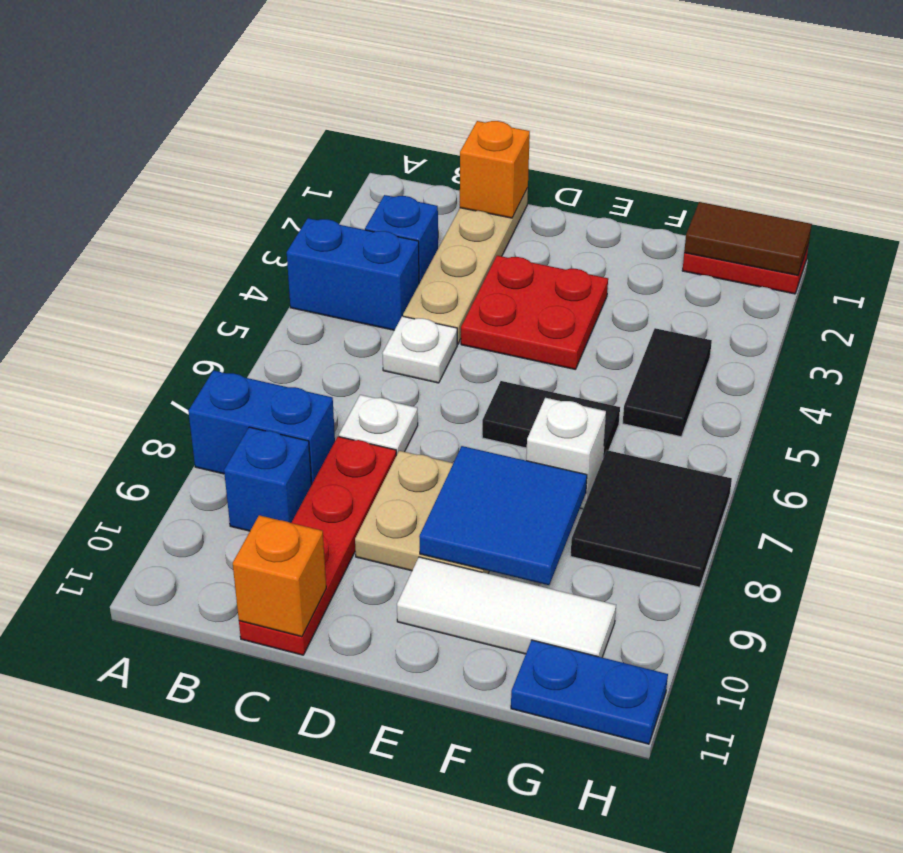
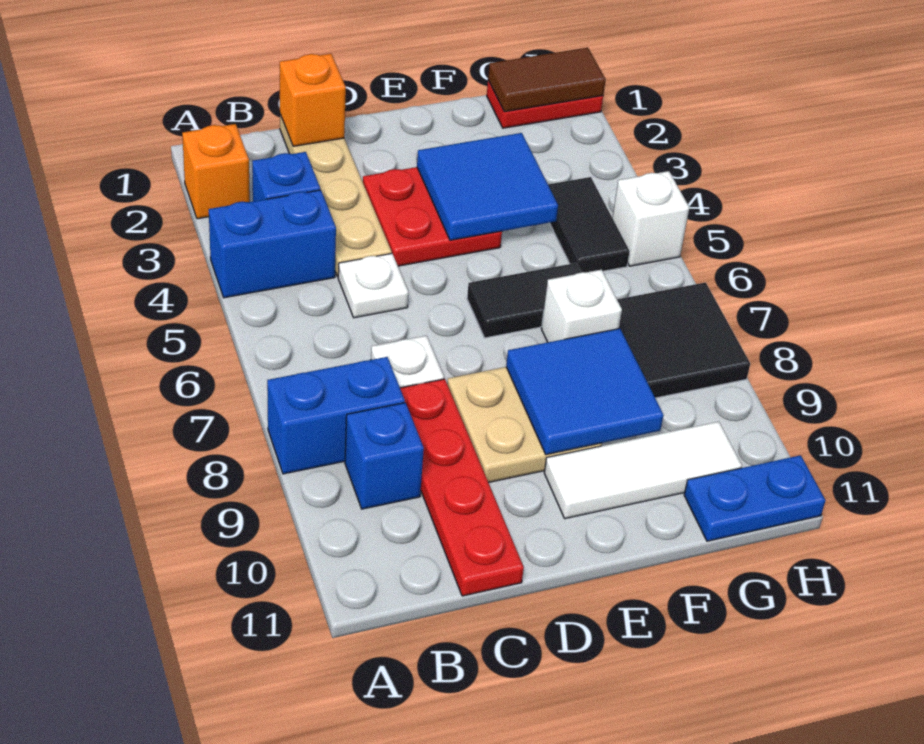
orange 1x1 brick [233,515,326,637] -> orange 1x1 brick moved to [182,124,250,219]
none -> blue 2x2 tile [417,133,558,240]
none -> white 1x1 brick [612,171,689,266]

